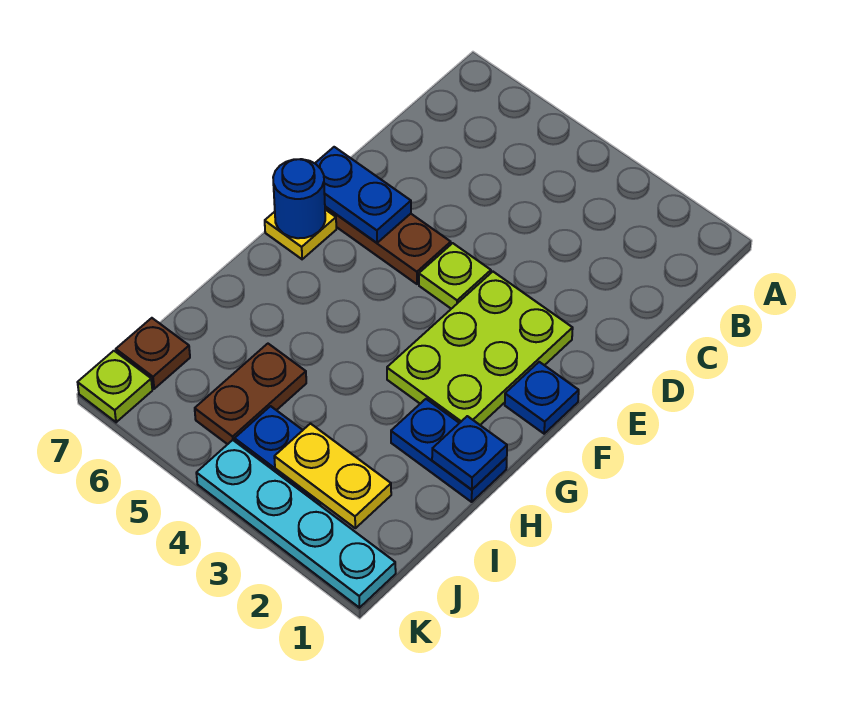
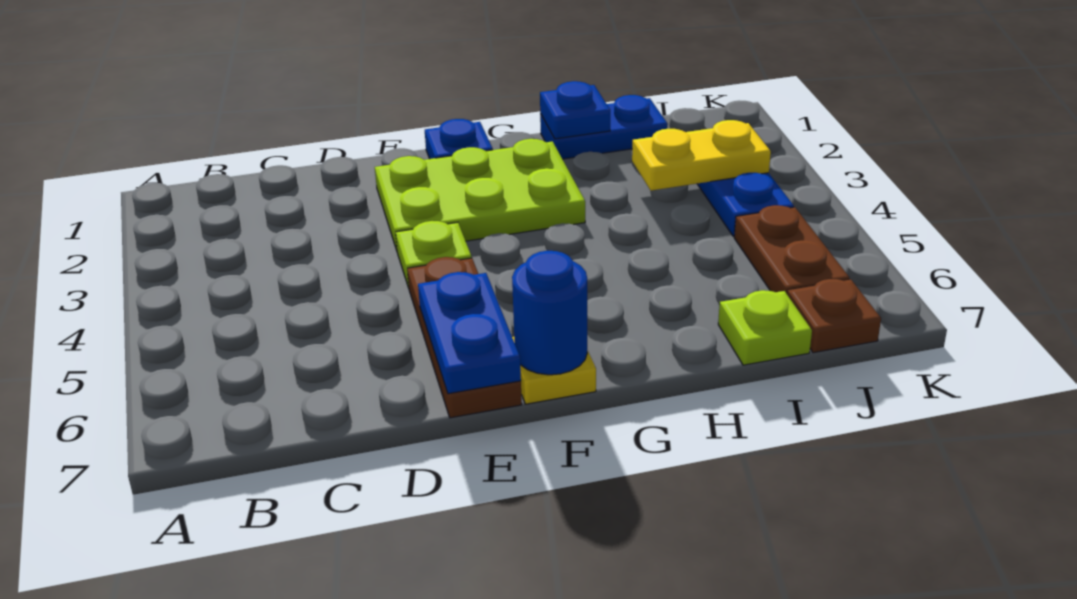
blue 1x2 plate [391,399,507,502] -> blue 1x2 plate turned to [540,95,668,159]
brown 1x2 plate [195,344,306,444] -> brown 1x2 plate turned to [734,205,850,294]
yellow 1x2 plate [274,424,391,528] -> yellow 1x2 plate turned to [632,120,771,191]
cyan 1x4 plate [196,440,396,608] -> none
lime 1x1 plate [78,351,152,422] -> lime 1x1 plate moved to [718,290,812,365]

